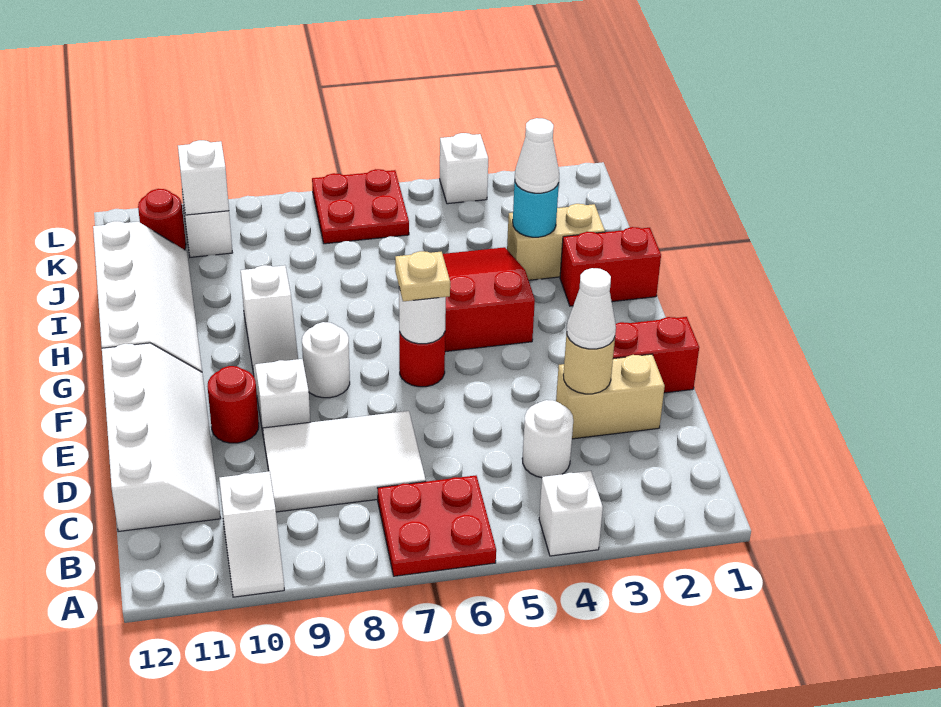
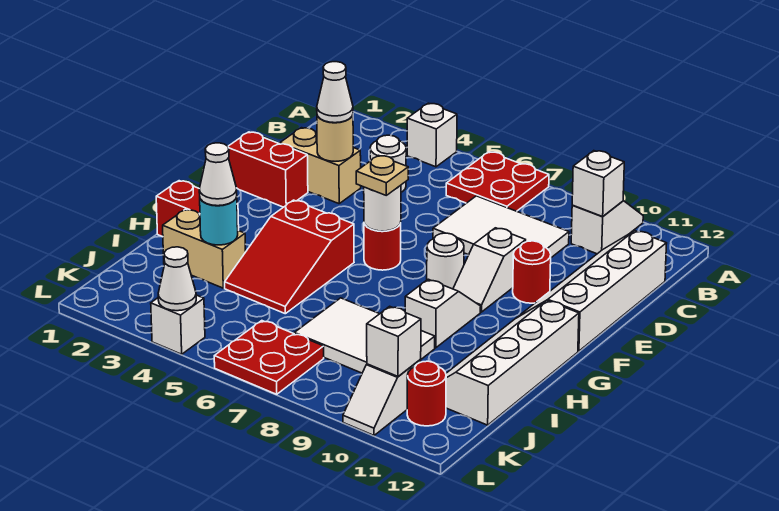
none -> white 1x1 brick [572,151,624,216]
none -> white 2x3 tile [294,298,435,373]
none -> white 1x1 cone [158,247,196,311]

